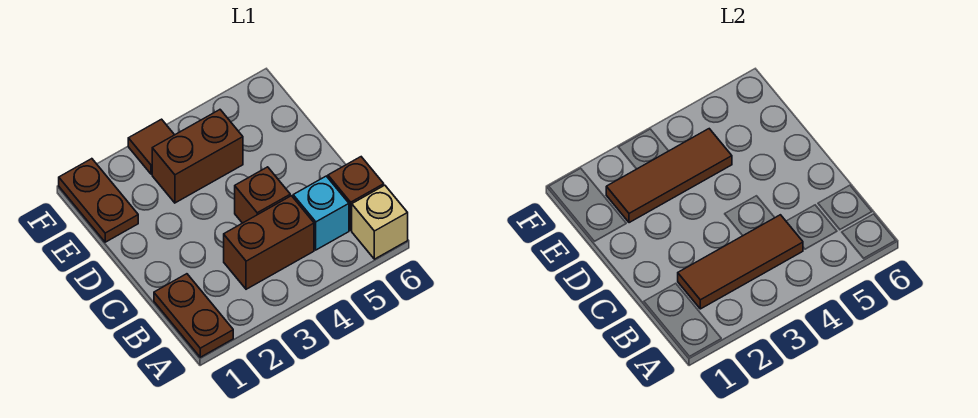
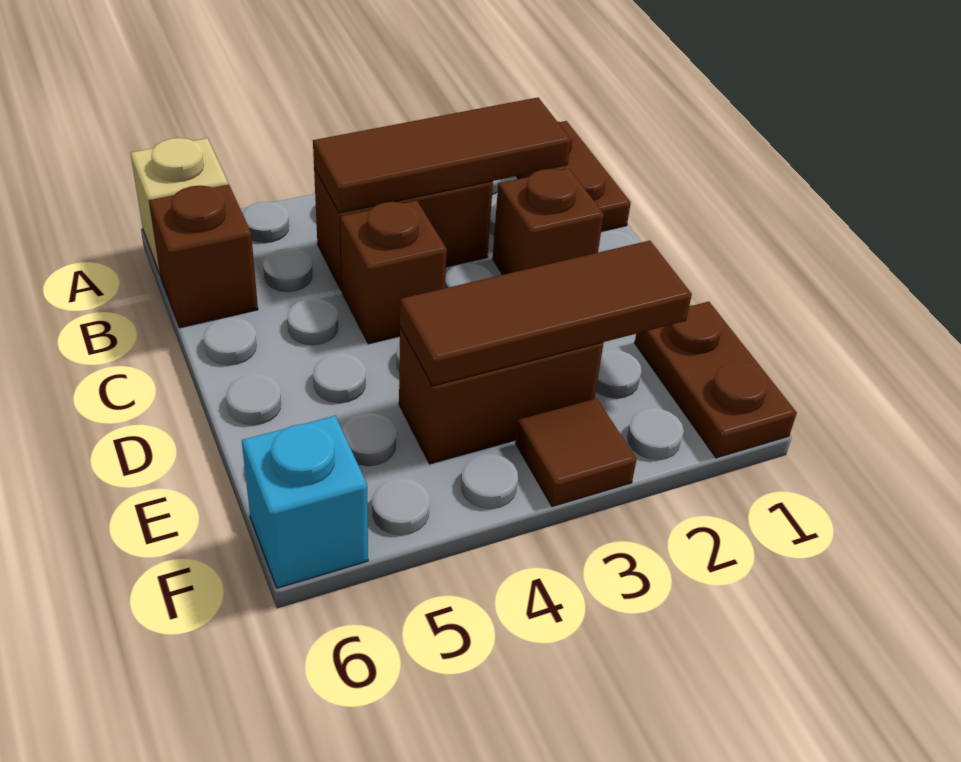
cyan 1x1 brick [293,176,349,250] -> cyan 1x1 brick moved to [242,416,368,588]
none -> brown 1x1 brick [492,169,604,275]

